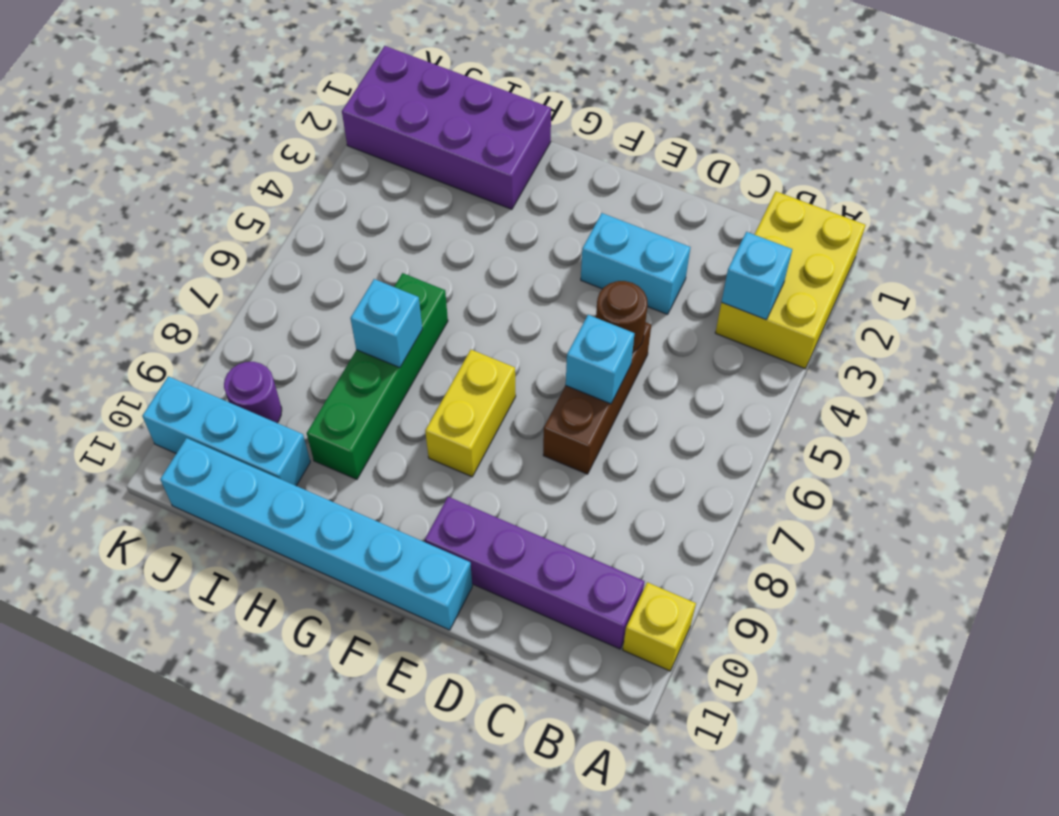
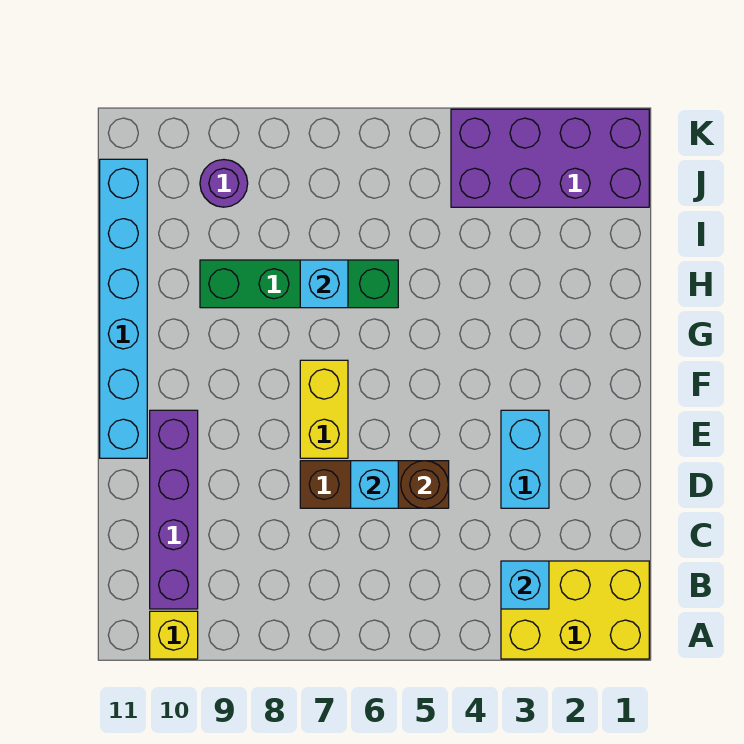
yellow 1x2 brick [425,350,516,477] -> yellow 1x2 brick turned to [300,360,348,458]
purple 2x4 brick [342,46,551,209] -> purple 2x4 brick turned to [451,109,649,207]
cyan 1x3 brick [142,376,310,486] -> none

